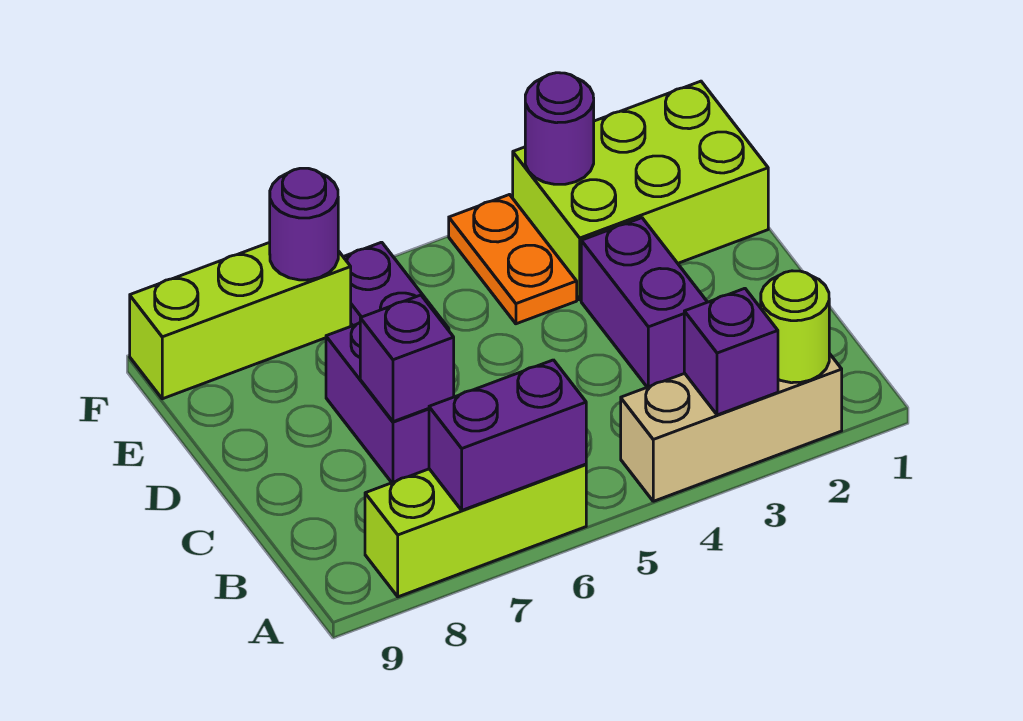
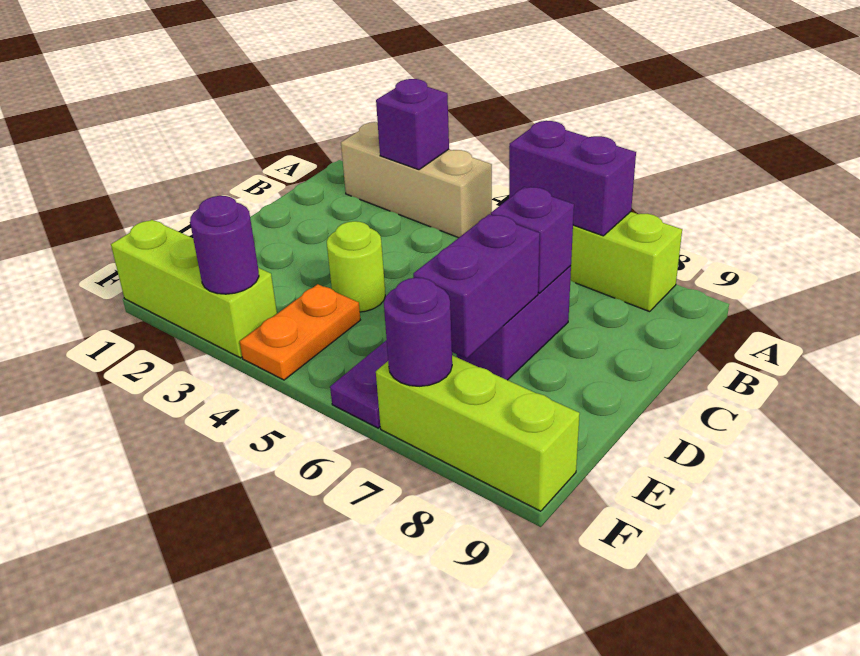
lime 1x1 round brick [761,271,829,383] -> lime 1x1 round brick moved to [327,221,385,312]
purple 1x2 brick [581,218,707,387] -> purple 1x2 brick moved to [413,214,540,358]
lime 2x3 brick [513,81,768,300] -> lime 1x3 brick [111,220,277,358]

